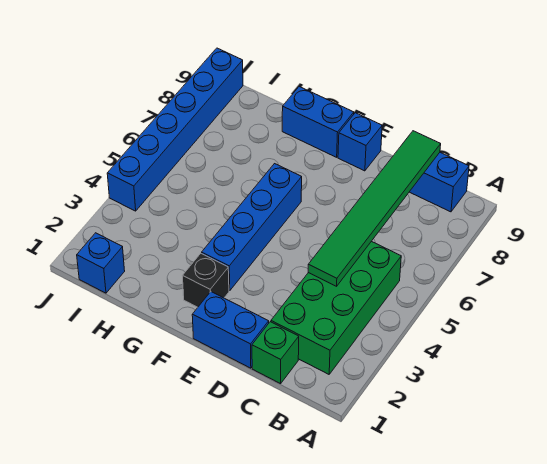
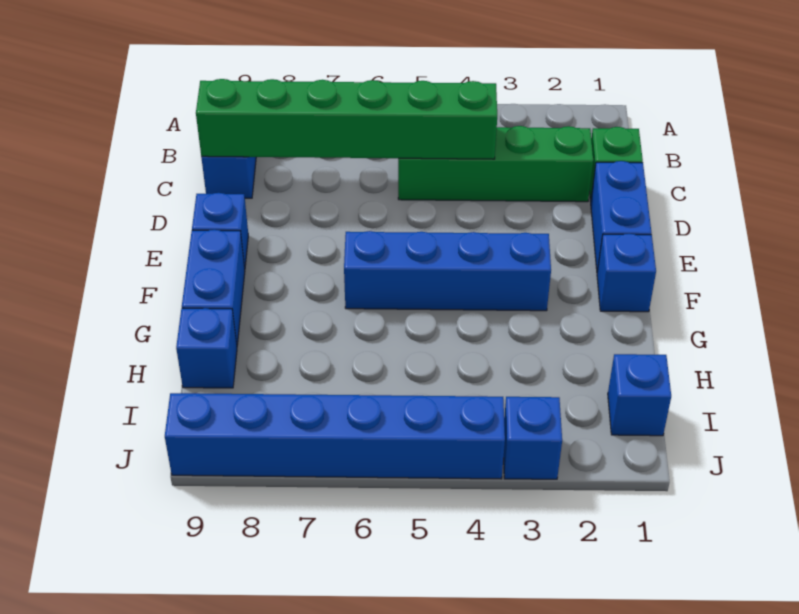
green 2x4 brick [271,241,401,374] -> green 1x4 brick [398,126,593,202]
green 1x6 tile [308,131,441,286] -> green 1x6 brick [196,79,497,159]
none -> blue 1x1 brick [597,234,656,312]
black 1x1 brick [183,253,229,307] -> none
none -> blue 1x1 brick [176,308,237,388]
none -> blue 1x1 brick [504,397,562,479]

